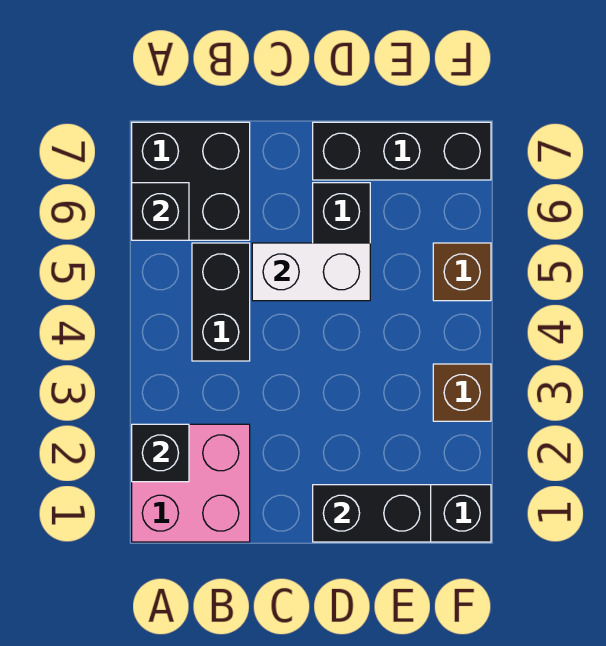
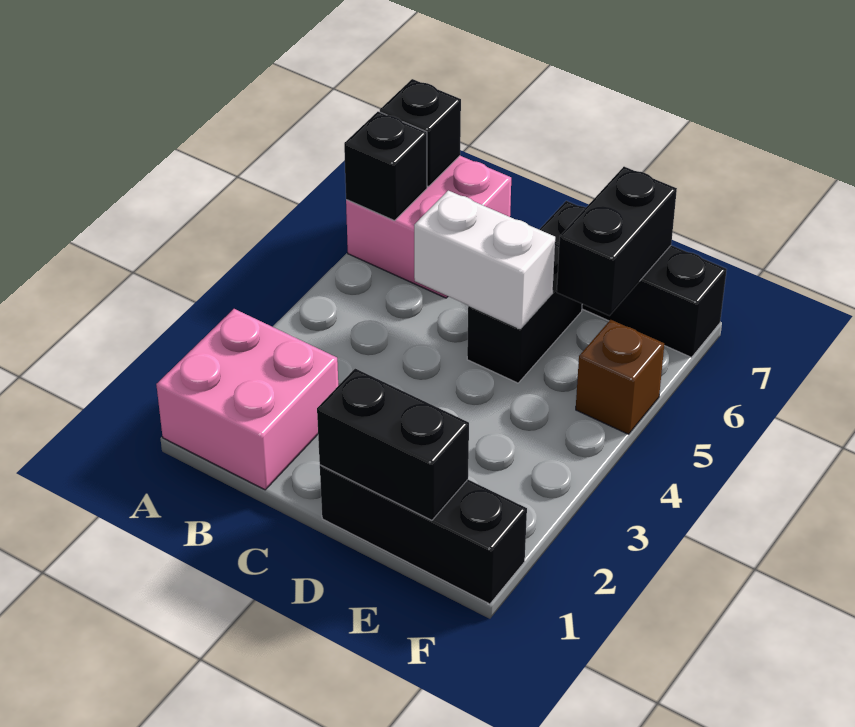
black 1x1 brick [132,424,189,482] -> black 1x1 brick moved to [380,79,461,186]
black 2x2 brick [132,122,250,240] -> pink 2x2 brick [346,156,511,298]
black 1x2 brick [192,243,250,361] -> black 1x2 brick moved to [557,167,677,316]
brown 1x1 brick [433,364,491,421] -> none

